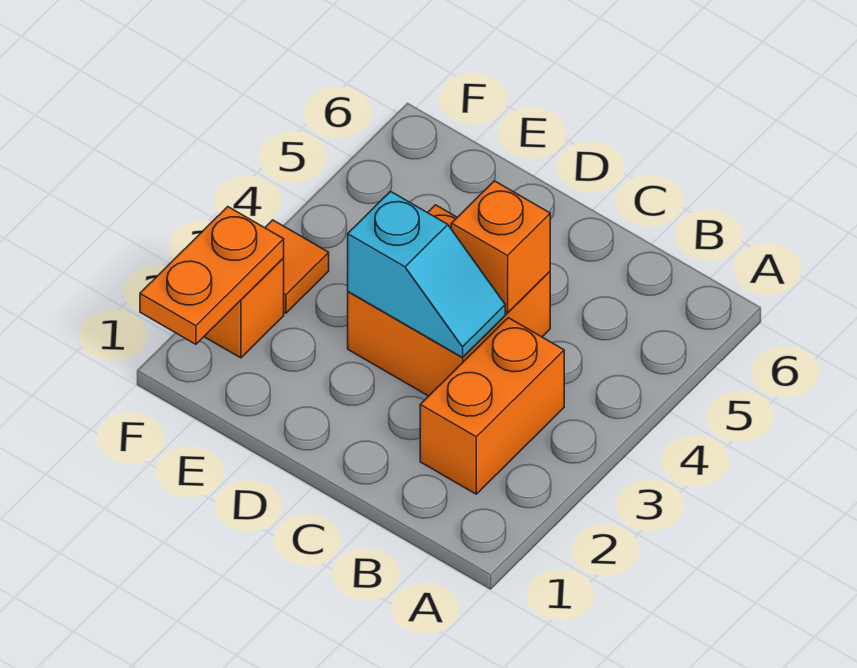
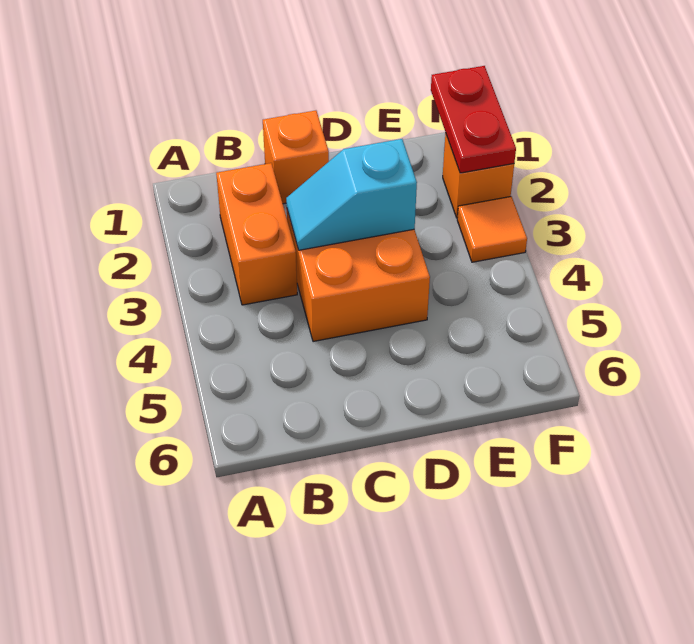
orange 1x1 brick [451,181,550,313] -> orange 1x1 brick moved to [263,111,329,204]
orange 1x2 plate [140,207,284,344] -> red 1x2 plate [431,66,516,173]

